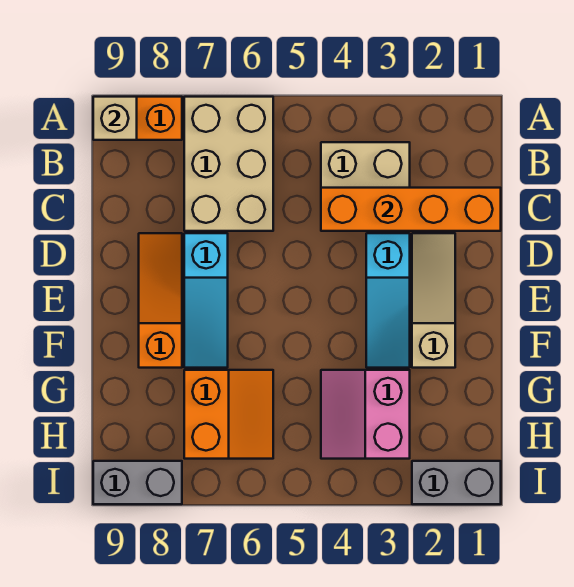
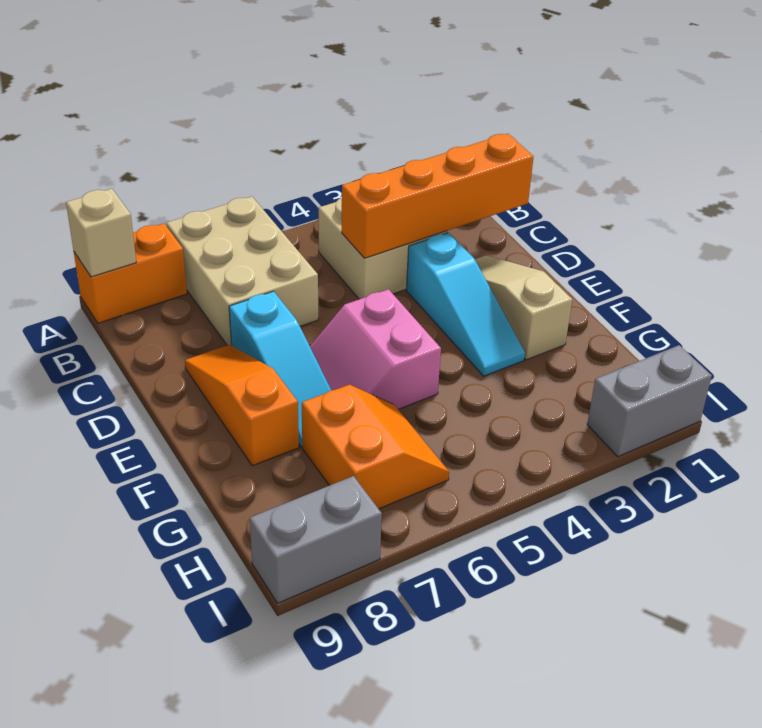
pink 2x2 slope [321,370,410,459] -> pink 2x2 slope moved to [310,289,441,409]

